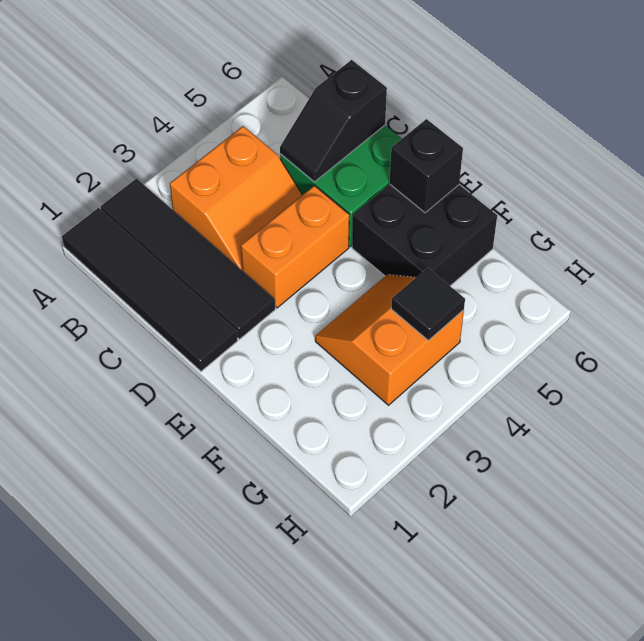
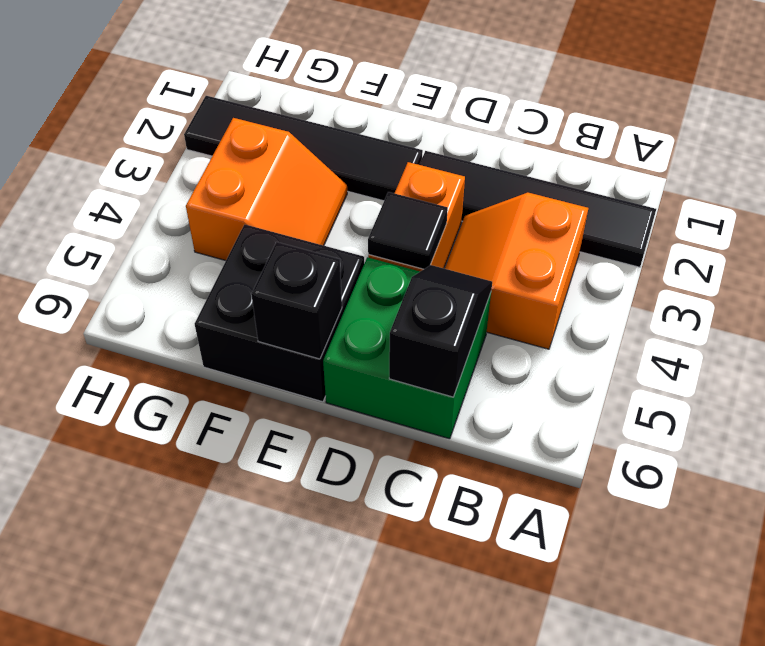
black 1x4 tile [62,208,238,371] -> black 1x4 tile moved to [184,96,423,201]
black 1x1 tile [391,268,465,341] -> black 1x1 tile moved to [368,192,448,269]

